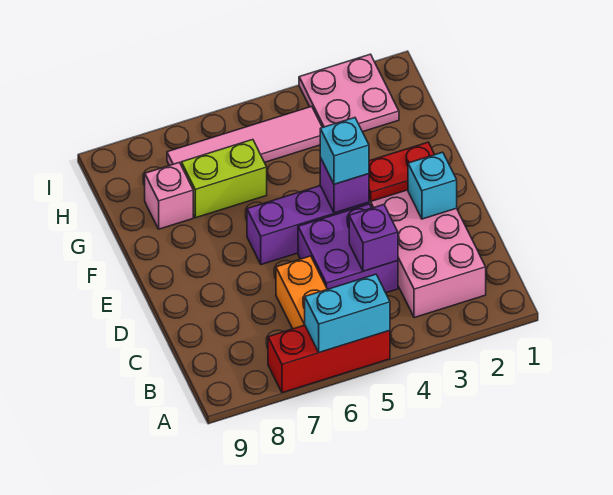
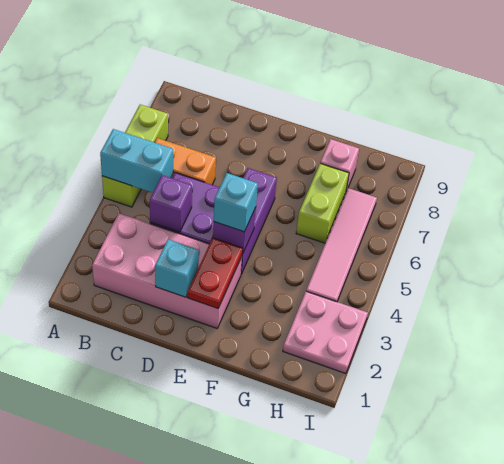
red 1x3 brick [268,325,390,393] -> lime 1x3 brick [102,105,168,207]
cyan 1x2 brick [305,274,390,353] -> cyan 1x2 brick turned to [100,129,173,193]

